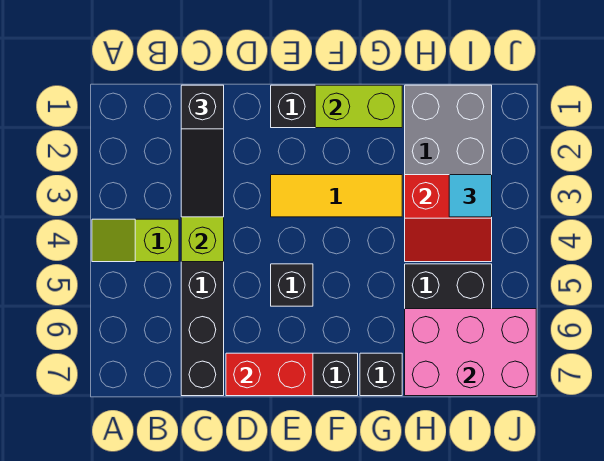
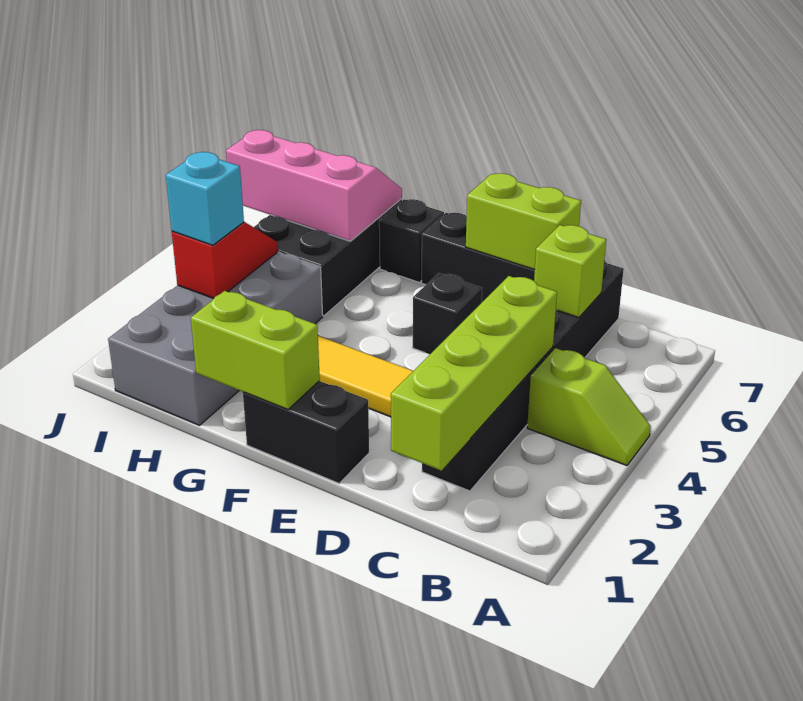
black 1x3 slope [181,85,224,217] -> none
none -> lime 1x1 brick [534,225,606,318]
red 1x2 brick [226,353,313,396] -> lime 1x2 brick [466,173,581,270]
red 2x2 slope [405,175,492,262] -> red 1x2 slope [172,222,278,298]
pink 2x3 brick [405,309,536,396] -> pink 2x3 slope [226,130,402,241]
cyan 1x1 tile [449,175,492,217] -> cyan 1x1 brick [166,152,244,245]

